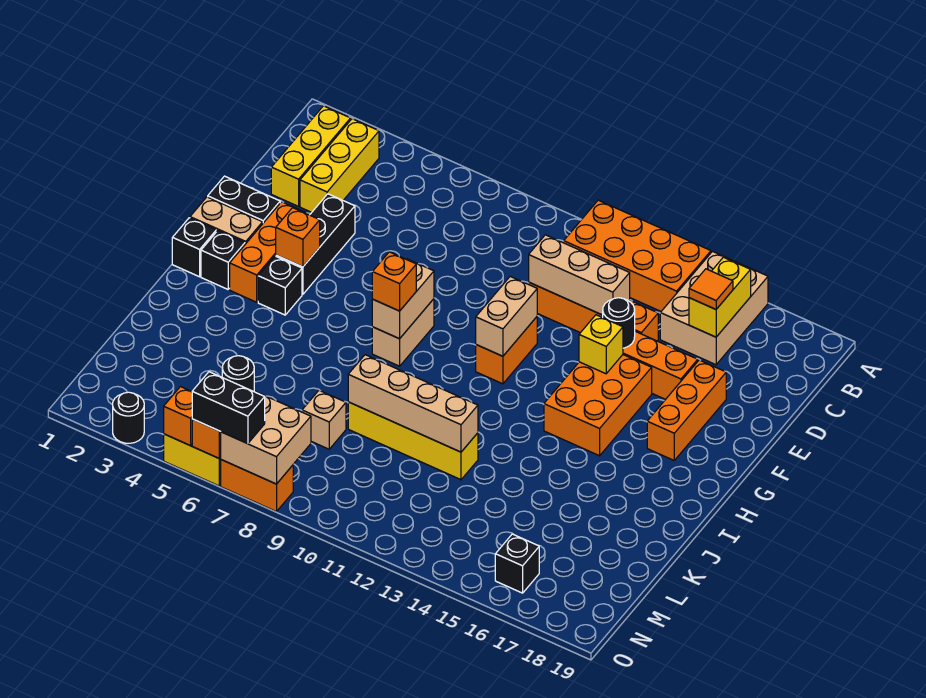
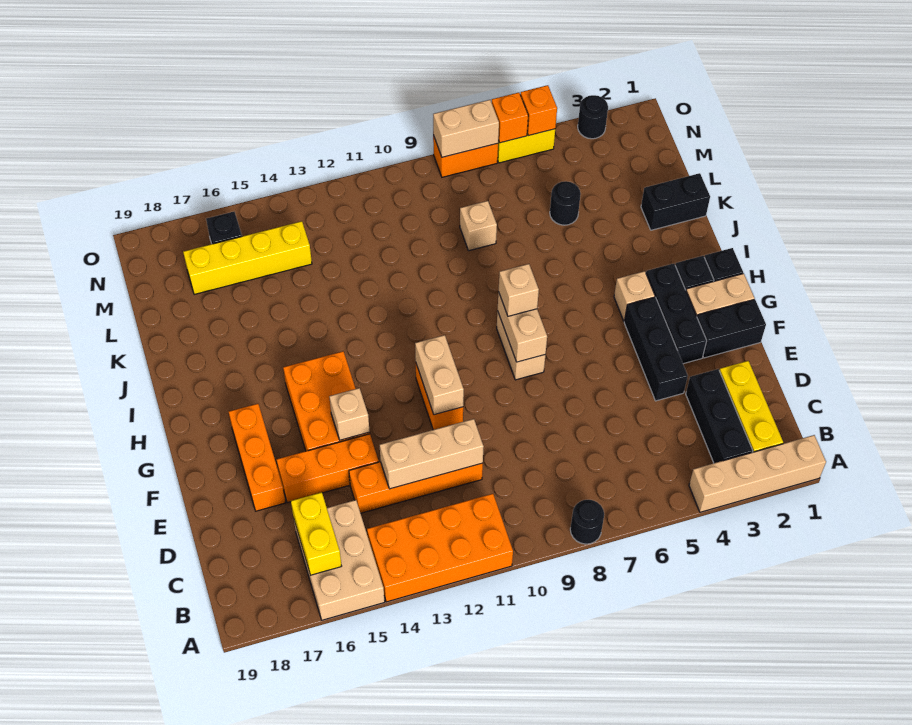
yellow 1x3 brick [300,119,379,212] -> black 1x3 brick [686,369,753,463]
orange 1x1 tile [689,269,733,309] -> none
black 1x1 round brick [603,298,635,348] -> black 1x1 round brick moved to [570,500,604,544]
orange 1x3 brick [230,202,308,302] -> black 1x3 brick [646,264,707,364]
yellow 1x1 brick [579,315,623,374] -> tan 1x1 brick [329,388,370,440]
orange 1x1 brick [276,208,320,267] -> none
black 1x1 brick [258,256,302,315] -> tan 1x1 brick [614,271,655,321]
orange 1x1 brick [372,252,416,311] -> tan 1x1 brick [499,264,539,316]
yellow 1x4 brick [348,402,478,480] -> yellow 1x4 brick moved to [183,221,312,295]
tan 1x4 brick [348,355,478,452] -> tan 1x4 brick moved to [689,435,826,512]
tan 2x2 brick [220,391,311,484] -> tan 1x2 brick [433,100,499,157]
black 1x2 brick [192,372,265,444] -> black 1x2 brick moved to [641,173,710,230]

